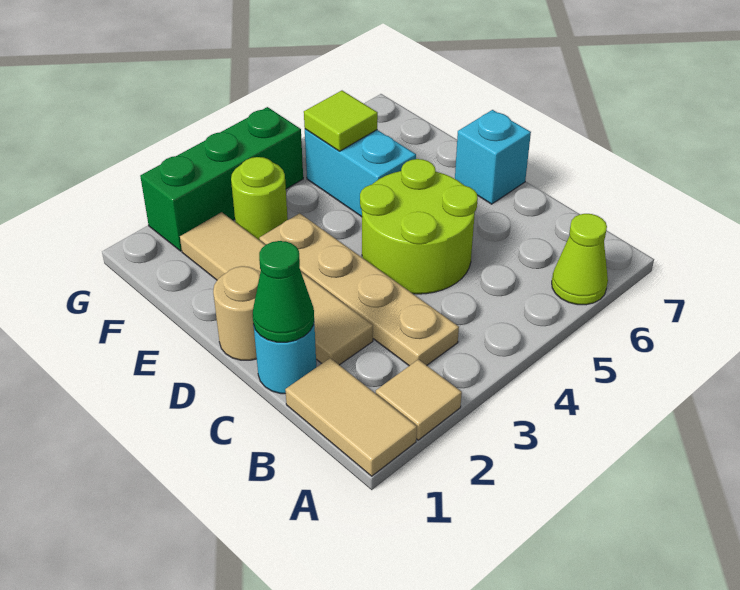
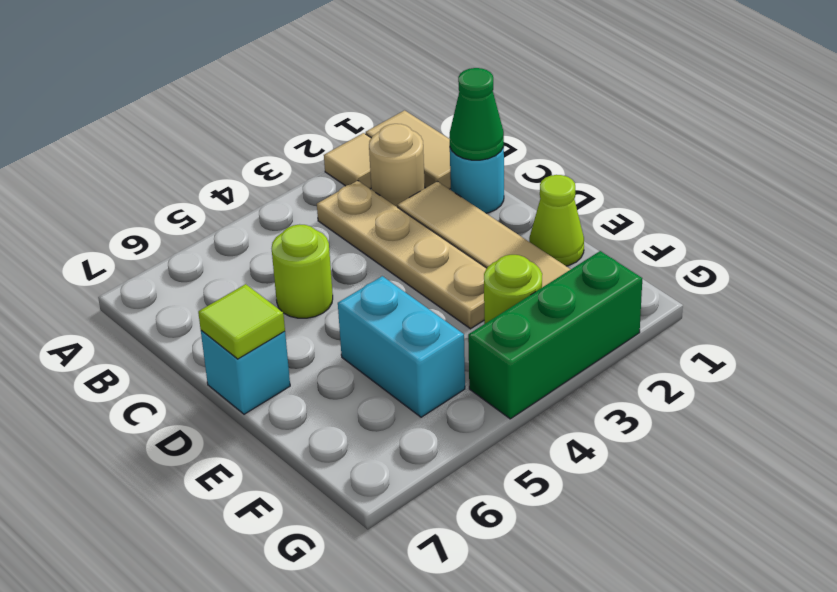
lime 1x1 cone [552,214,608,305] -> lime 1x1 cone moved to [529,175,584,266]
lime 2x2 round brick [360,159,478,294] -> lime 1x1 round brick [272,224,333,318]
tan 1x1 round brick [213,266,260,360] -> tan 1x1 round brick moved to [369,124,425,207]
lime 1x1 tile [304,91,378,151] -> lime 1x1 tile moved to [198,284,285,359]

